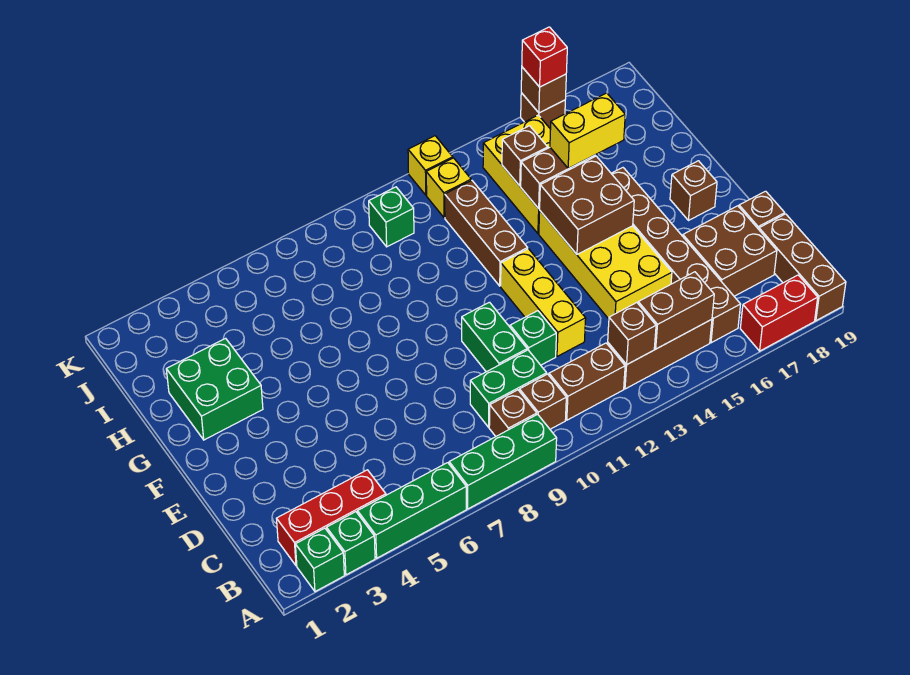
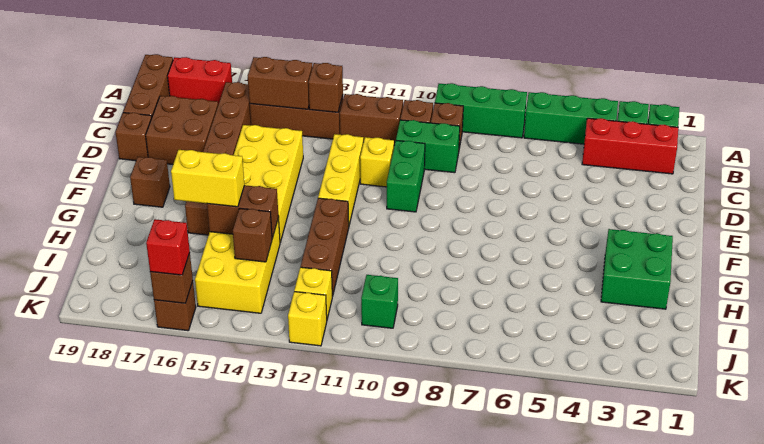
green 1x1 brick [510,311,556,365] -> yellow 1x1 brick [360,137,394,187]
brown 2x2 brick [539,156,634,254] -> none

